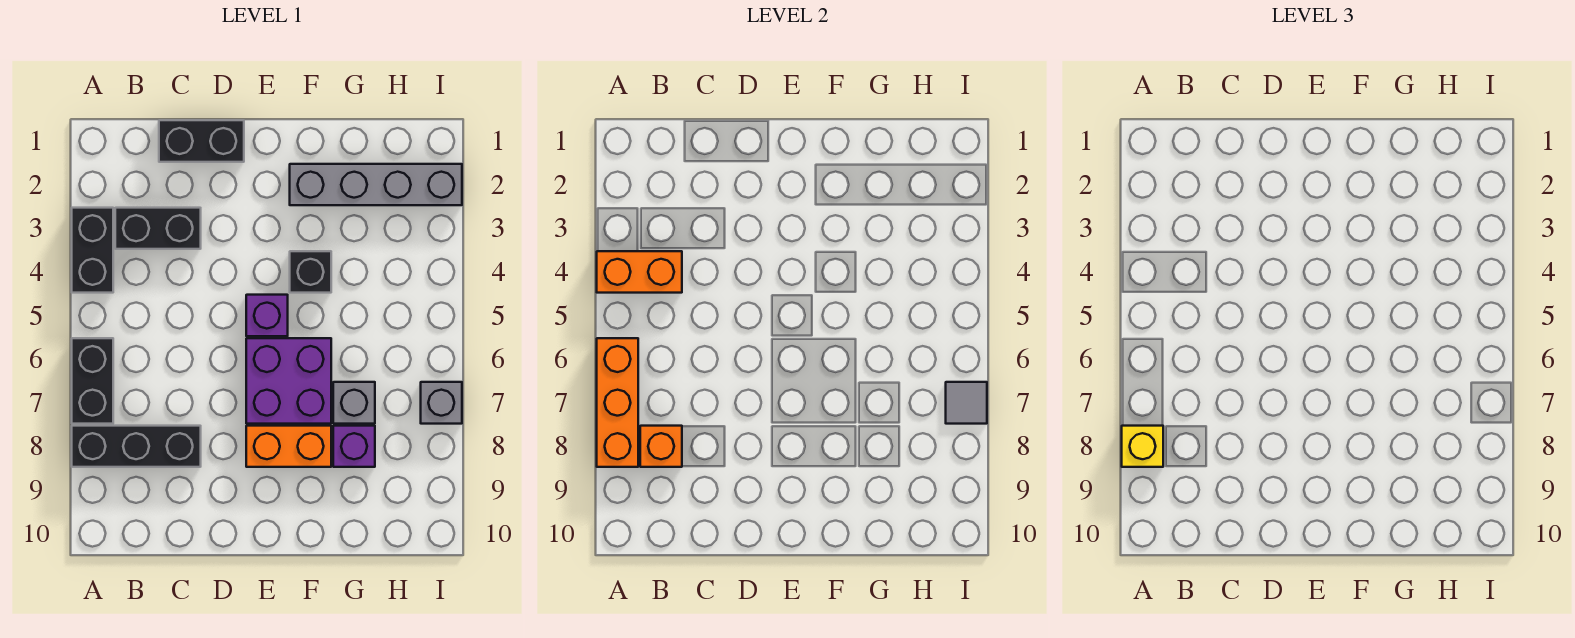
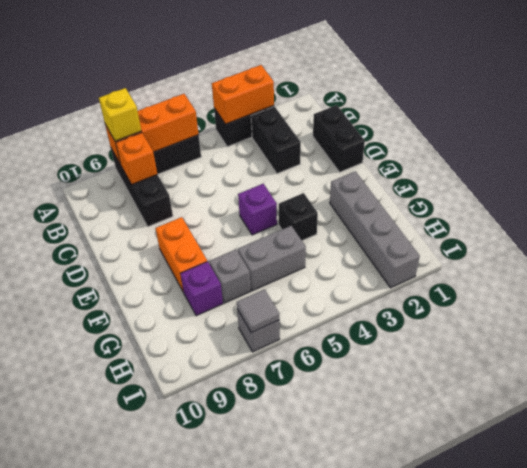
orange 1x2 brick [597,251,682,293] -> orange 1x2 brick turned to [212,65,274,124]
purple 2x2 brick [246,338,331,424] -> none
none -> grey 1x2 brick [238,226,306,291]

